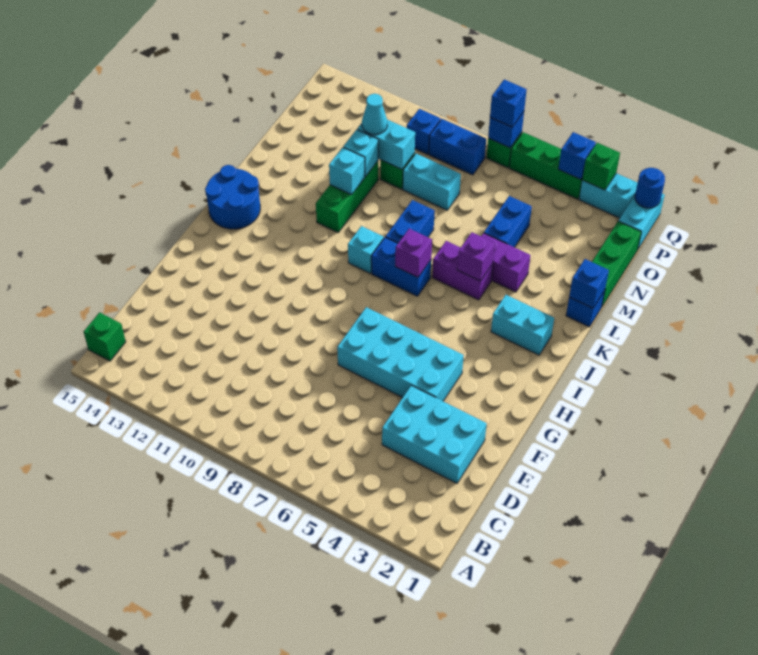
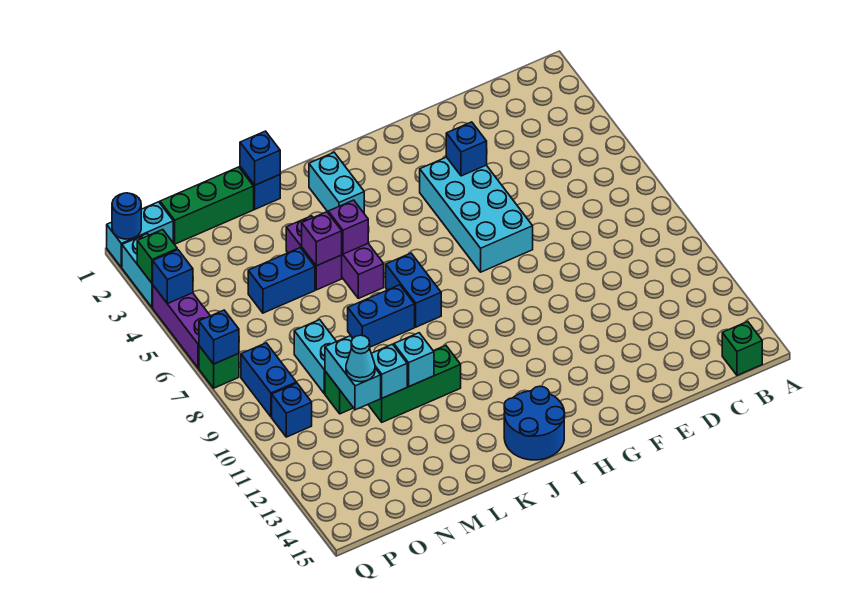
cyan 2x3 brick [382,385,487,483] -> none
purple 1x1 brick [395,229,432,277] -> purple 1x1 brick moved to [302,212,342,266]
cyan 1x1 brick [348,226,384,273] -> none
green 1x3 brick [509,132,582,199] -> purple 1x3 brick [153,286,210,368]
blue 1x1 brick [490,80,527,127] -> blue 1x1 brick moved to [446,122,487,176]

